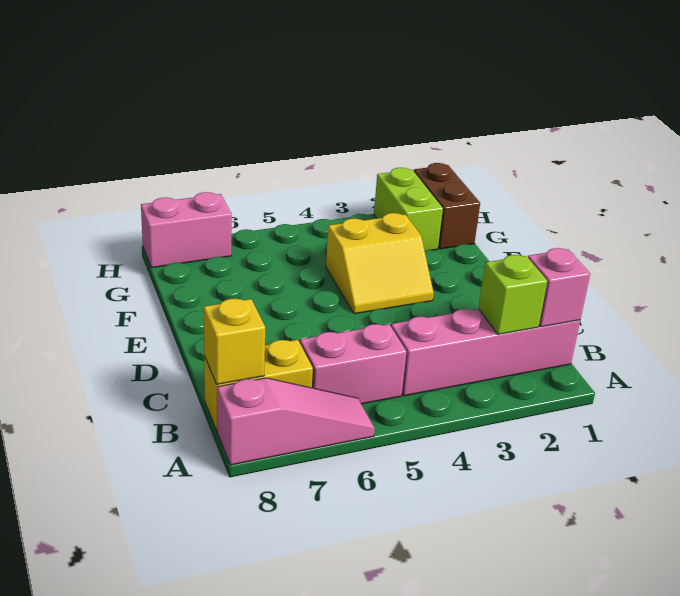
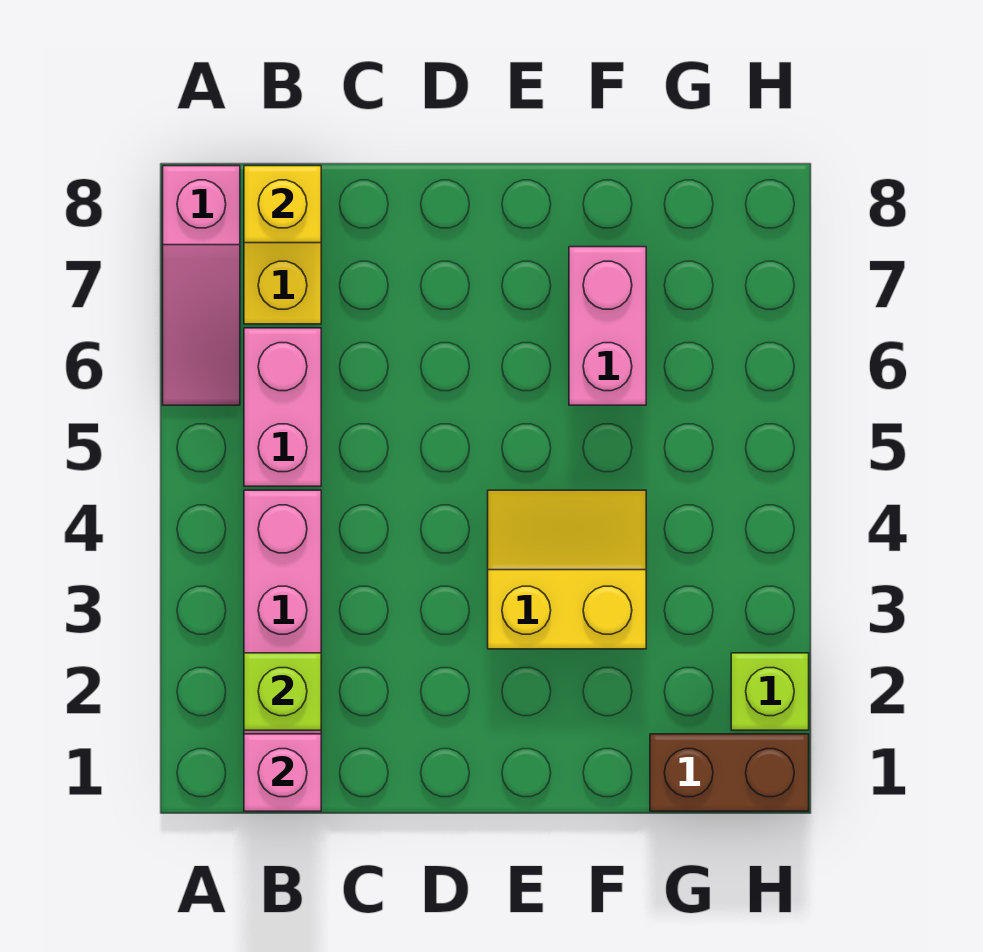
yellow 2x2 slope [326,213,434,314] -> yellow 2x2 slope turned to [488,490,646,649]
lime 1x2 brick [374,168,443,250] -> lime 1x1 brick [731,653,809,730]
pink 1x2 brick [141,192,232,268] -> pink 1x2 brick moved to [569,247,646,405]

